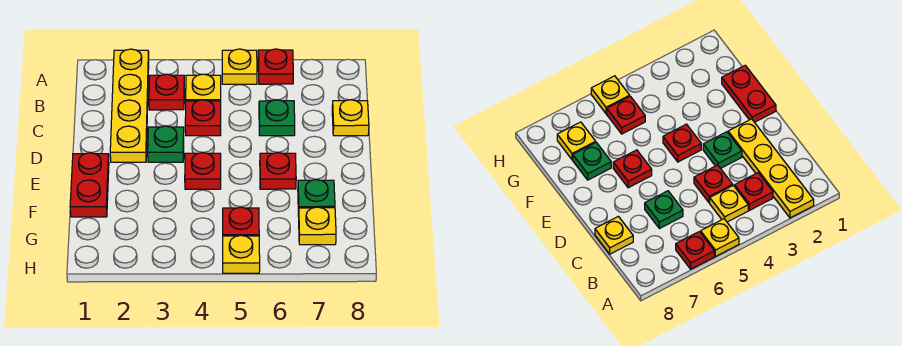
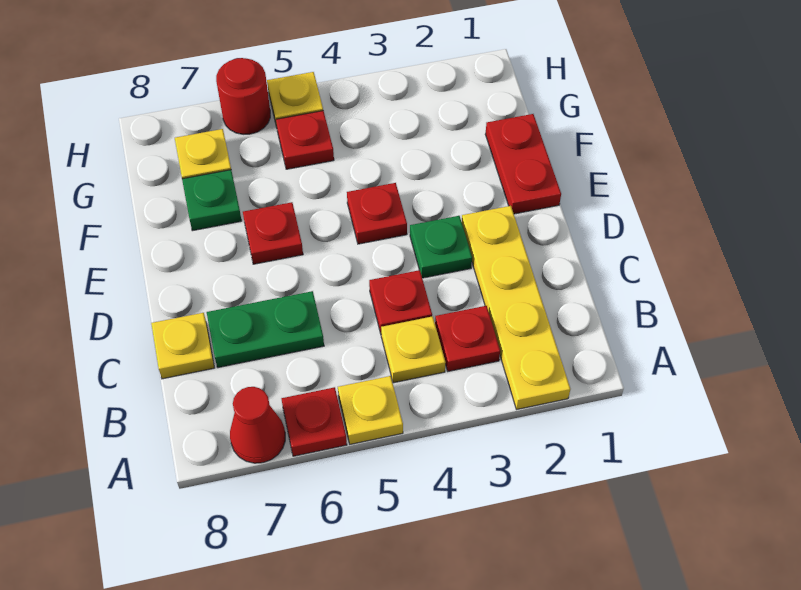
none -> red 1x1 cone [230,387,285,463]
green 1x1 plate [259,100,295,136] -> green 1x2 plate [207,291,324,368]
none -> red 1x1 round brick [216,58,270,134]

